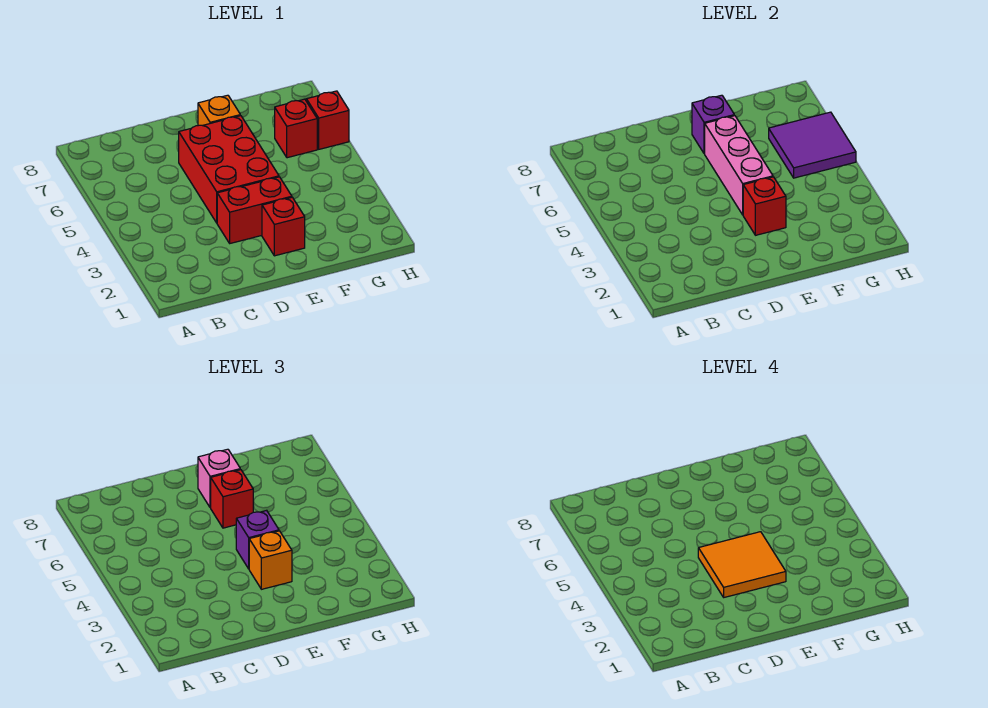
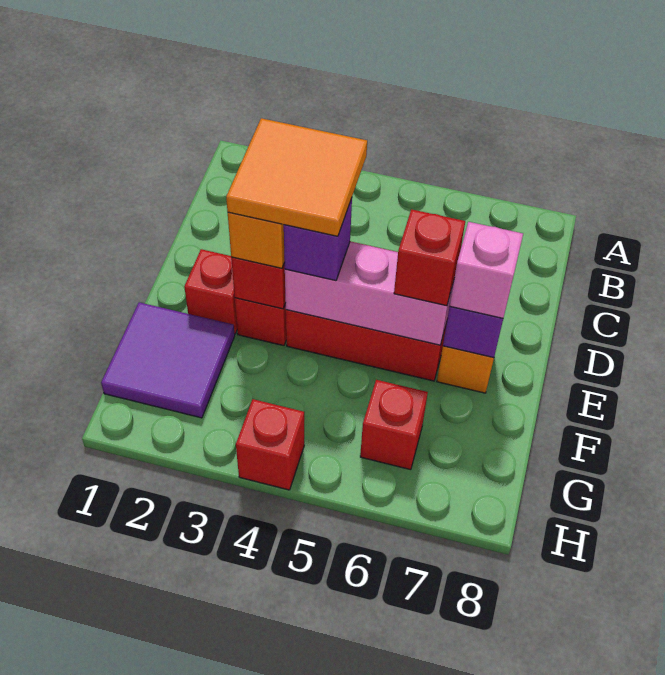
purple 2x2 tile [769,112,856,178] -> purple 2x2 tile moved to [101,302,235,418]
red 1x1 brick [306,91,349,149] -> red 1x1 brick moved to [236,399,304,490]

